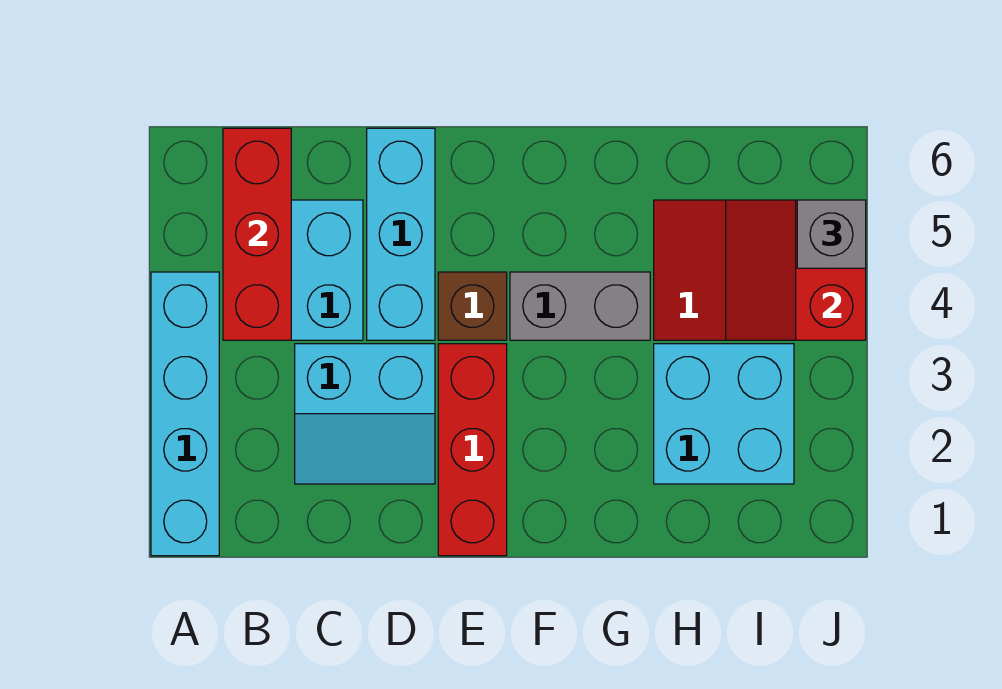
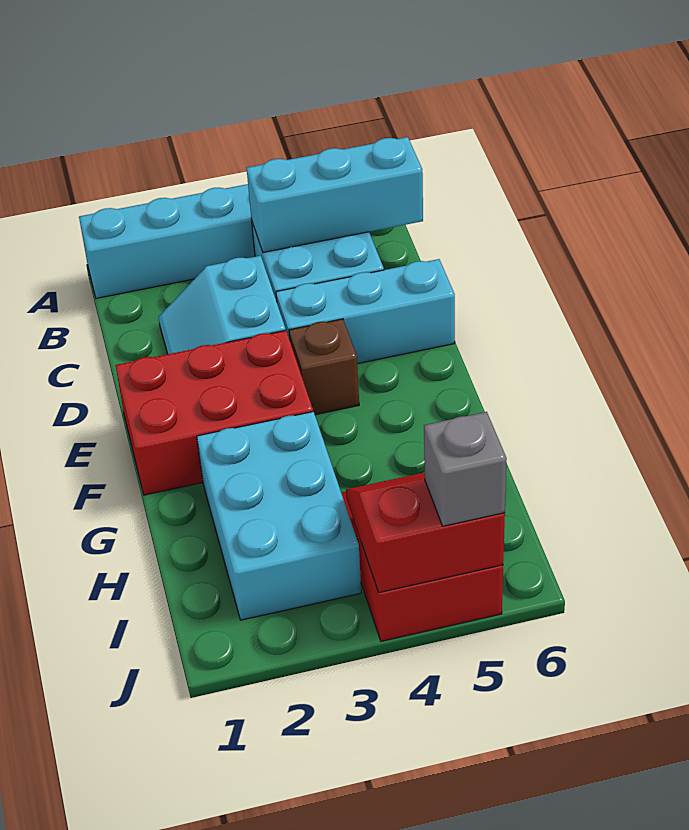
red 1x3 brick [223,128,291,340] -> cyan 1x3 brick [247,137,423,253]
red 1x3 brick [438,344,507,556] -> red 2x3 brick [115,330,313,495]
grey 1x2 brick [510,272,650,340] -> none
cyan 2x2 brick [654,344,794,484] -> cyan 2x3 brick [197,412,361,620]

